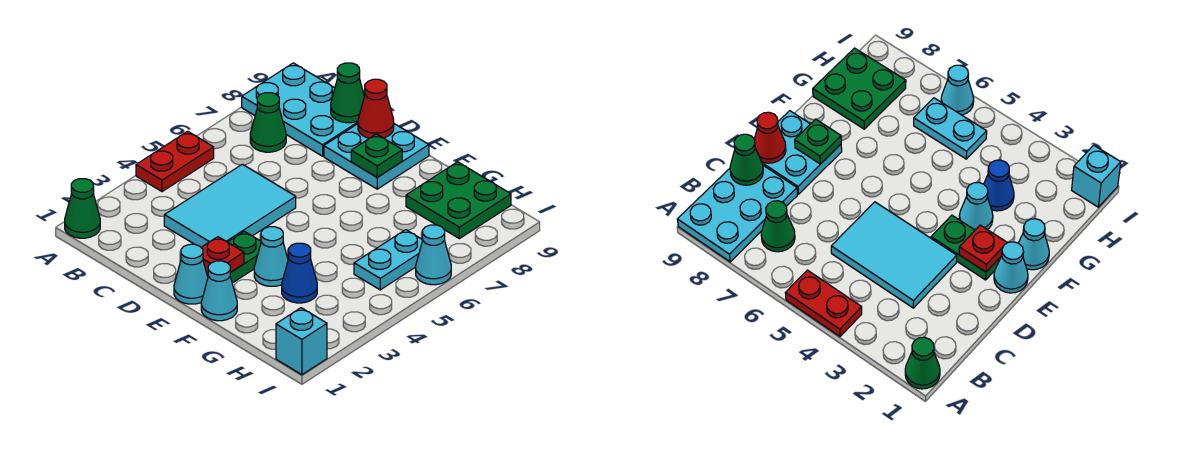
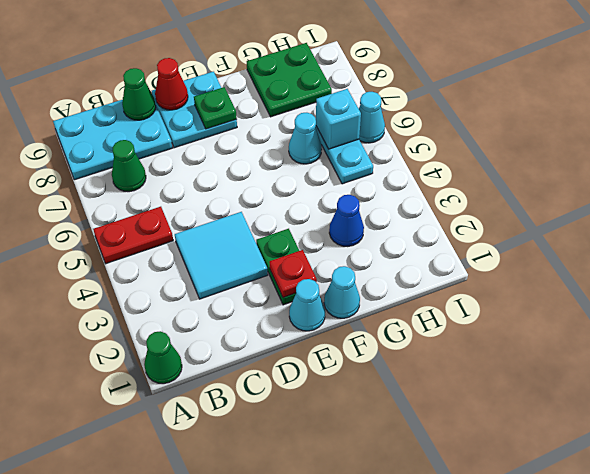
red 1x2 plate [136,131,214,192] -> red 1x2 plate turned to [93,207,173,264]
cyan 2x3 tile [164,164,296,247] -> cyan 2x2 tile [175,212,268,299]
cyan 1x1 cone [254,227,288,286] -> cyan 1x1 cone moved to [289,113,322,164]
cyan 1x1 brick [276,308,327,375] -> cyan 1x1 brick moved to [316,89,361,149]

